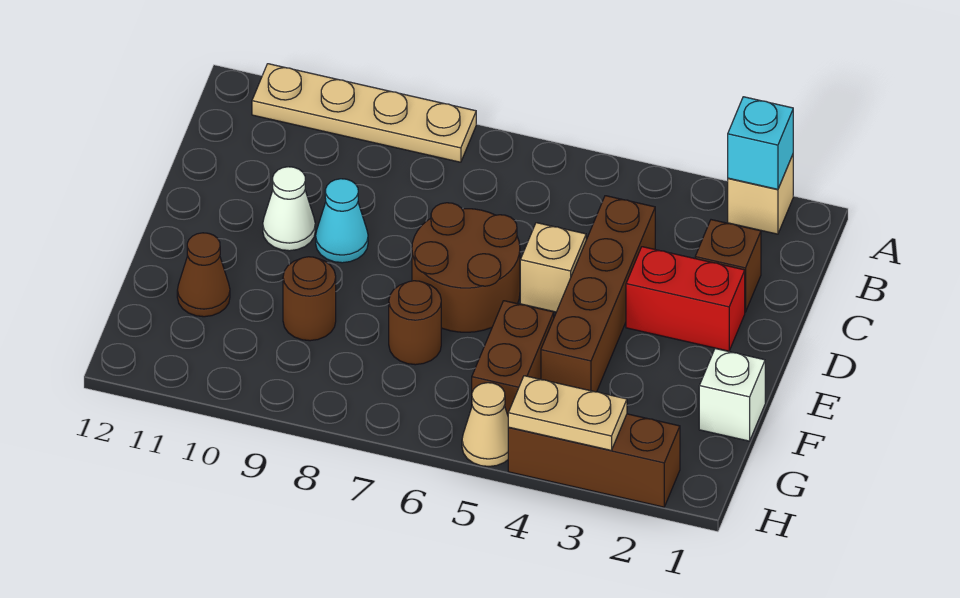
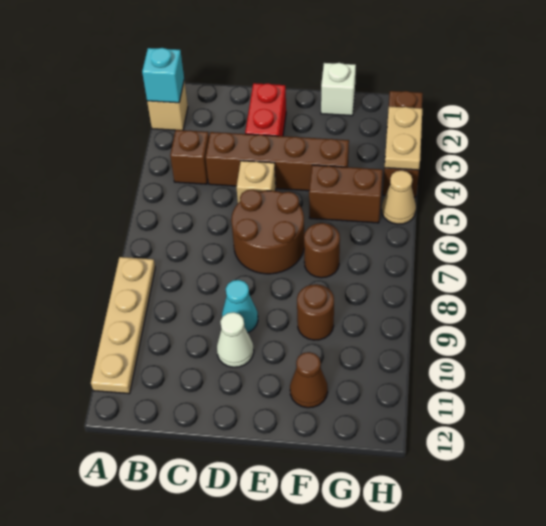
brown 1x1 brick [695,220,761,312] -> brown 1x1 brick moved to [170,130,209,184]

